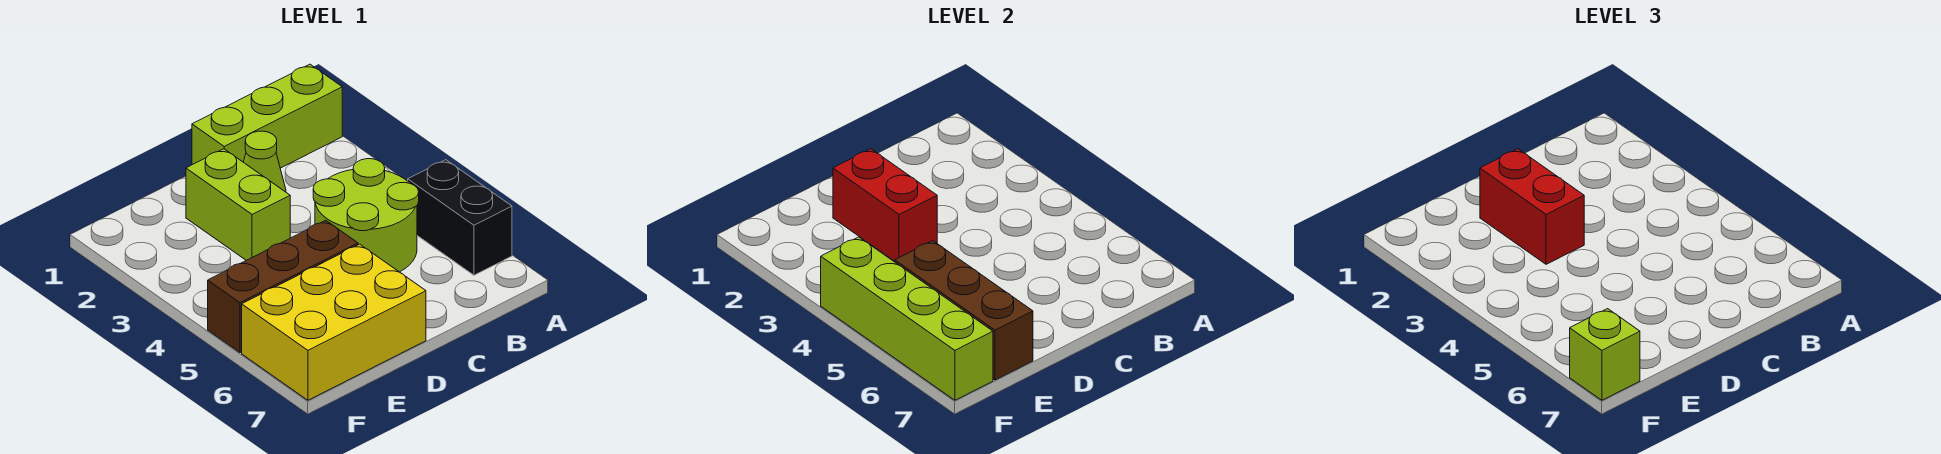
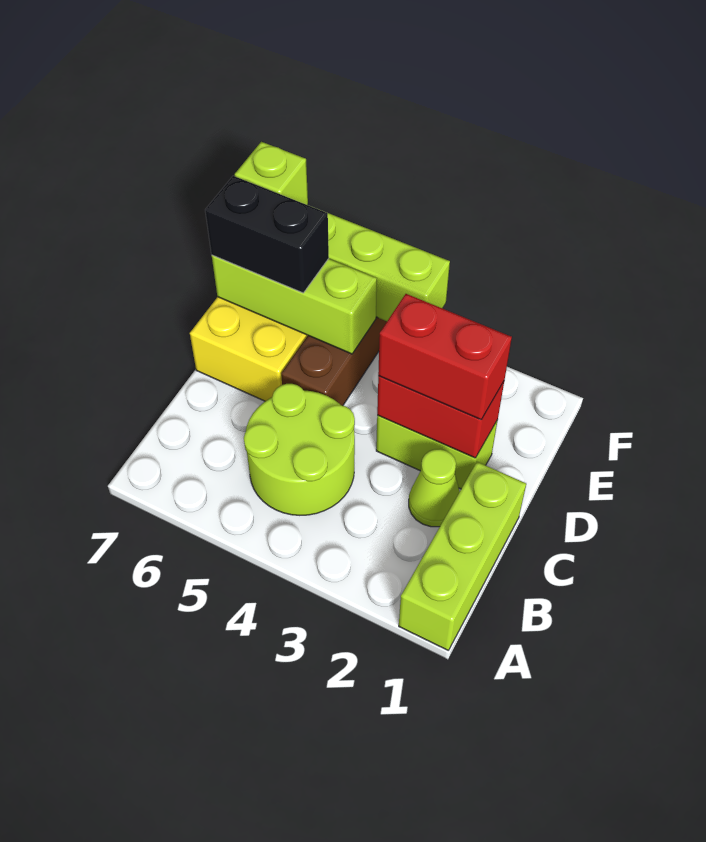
black 1x2 brick [408,160,512,275] -> black 1x2 brick moved to [205,176,329,293]
brown 1x3 brick [895,241,1033,380] -> lime 1x3 brick [212,255,377,354]

